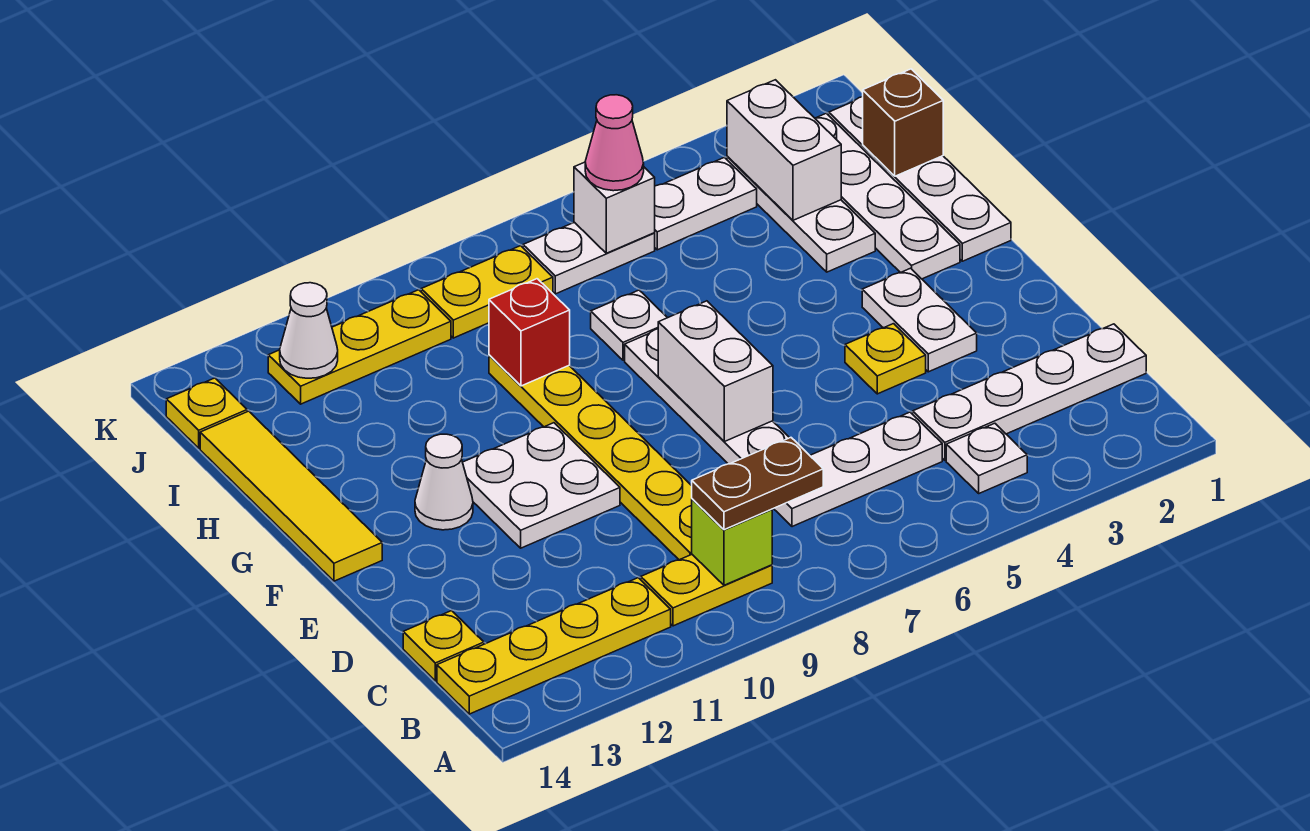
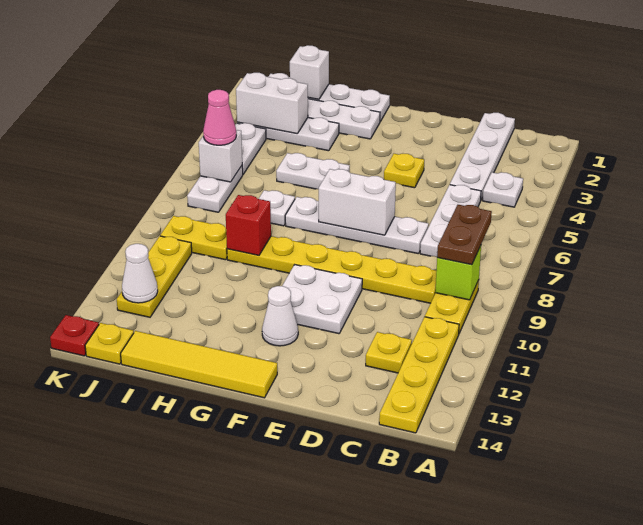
yellow 1x1 plate [403,611,484,681] -> yellow 1x1 plate moved to [366,332,412,373]
white 1x2 plate [862,268,977,372] -> white 1x2 plate moved to [276,153,350,189]
brown 1x1 brick [863,69,943,176] -> white 1x1 brick [290,45,329,99]
yellow 1x2 plate [421,246,553,338] -> yellow 1x2 plate turned to [160,216,227,260]
none -> red 1x1 plate [50,315,99,356]

